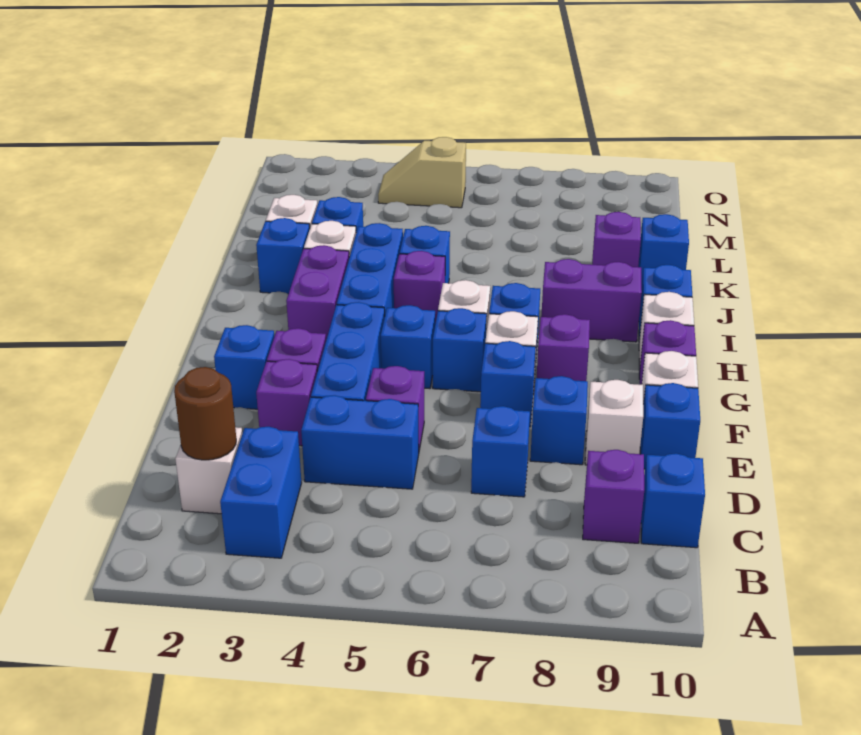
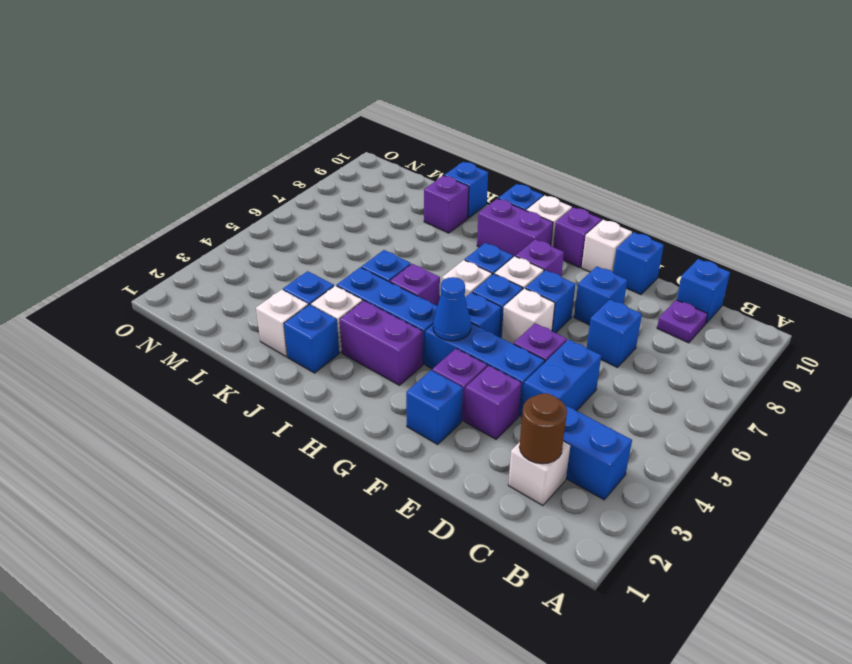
purple 1x1 brick [583,450,644,543] -> purple 1x1 plate [657,300,708,343]
white 1x1 brick [585,380,643,465] -> white 1x1 brick moved to [502,288,555,344]
none -> blue 1x1 cone [433,277,471,341]
purple 1x2 brick [541,259,642,342] -> purple 1x2 brick turned to [477,199,553,257]
tan 1x2 slope [378,137,466,208] -> none

